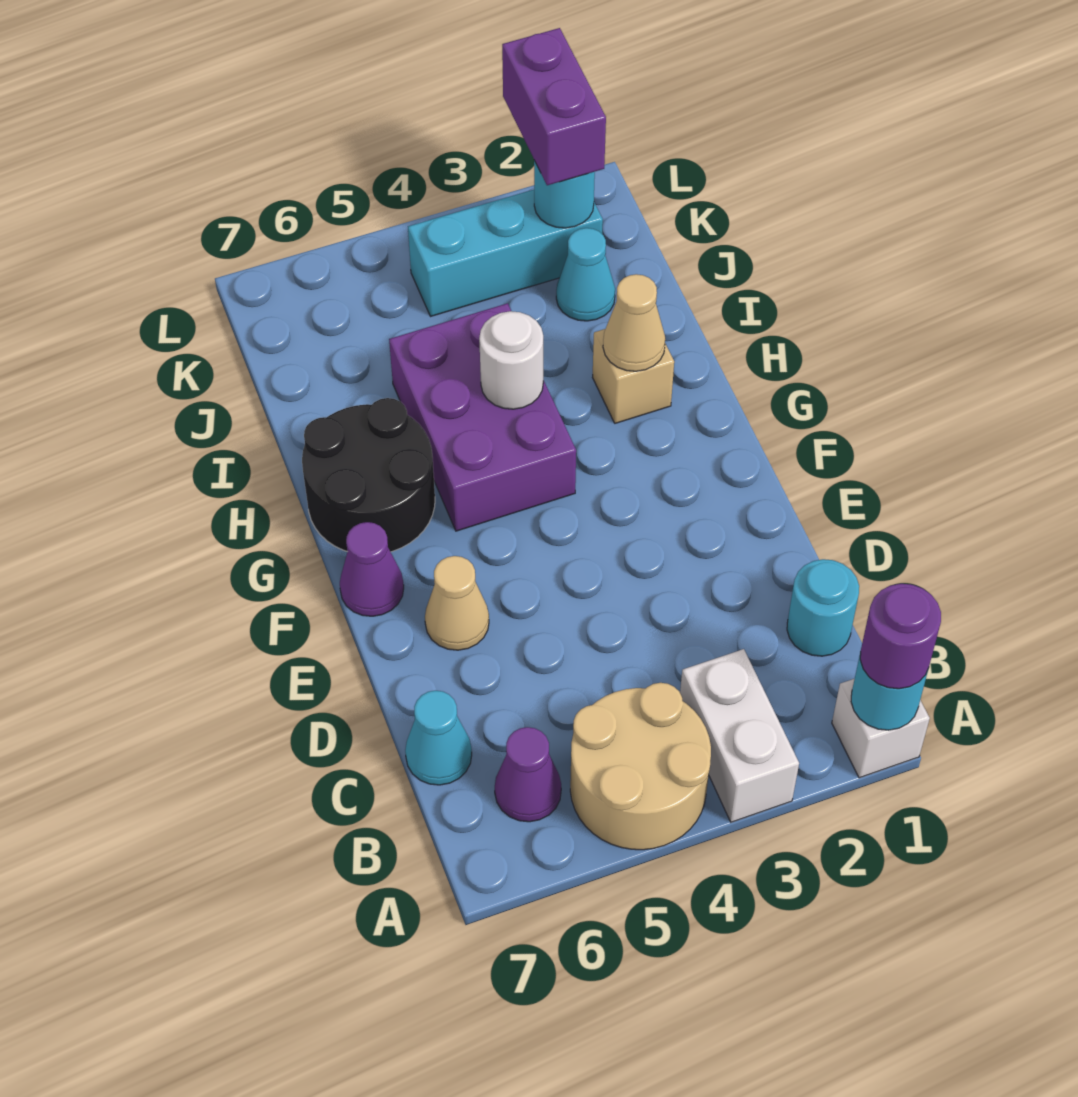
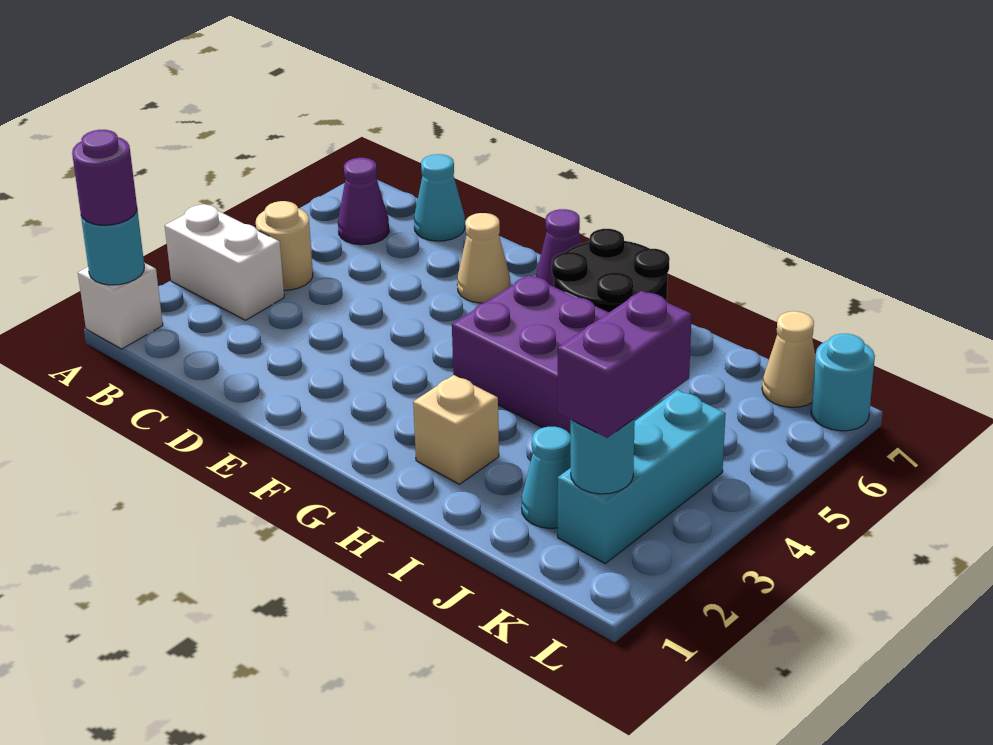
tan 2x2 round brick [570,683,711,850] -> tan 1x1 round brick [256,201,313,290]
cyan 1x1 round brick [787,559,859,656] -> cyan 1x1 round brick moved to [811,334,875,431]
tan 1x1 cone [603,274,665,371] -> tan 1x1 cone moved to [762,311,816,407]
white 1x1 round brick [479,311,543,409] -> none
purple 1x2 brick [502,28,606,185] -> purple 1x2 brick turned to [558,291,692,438]

